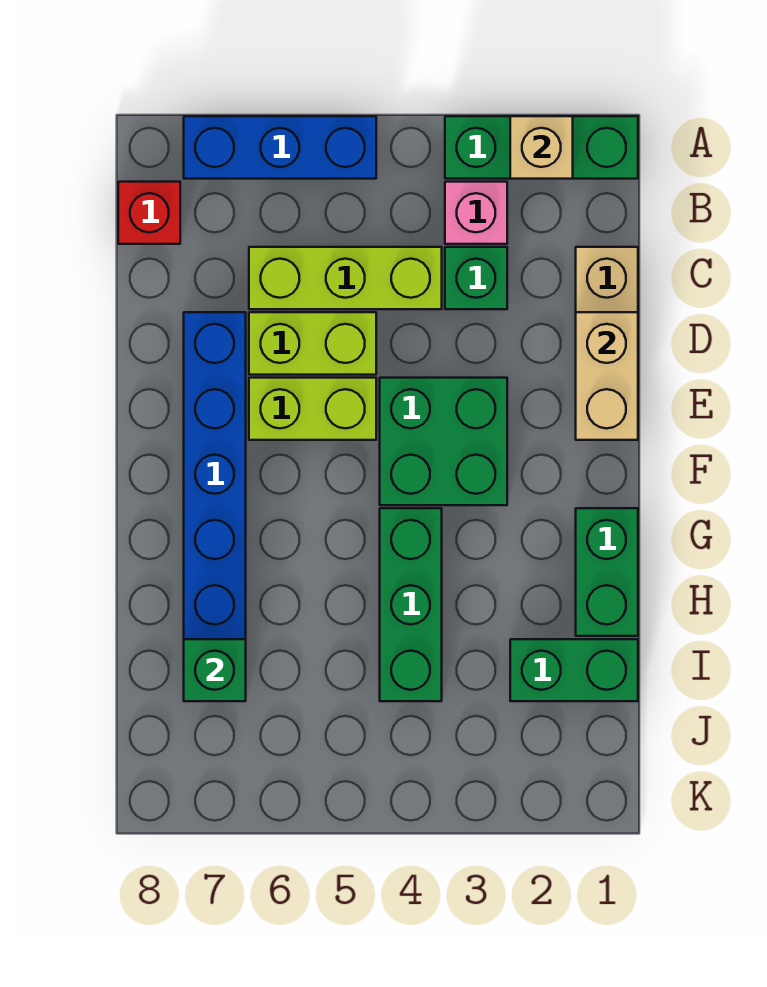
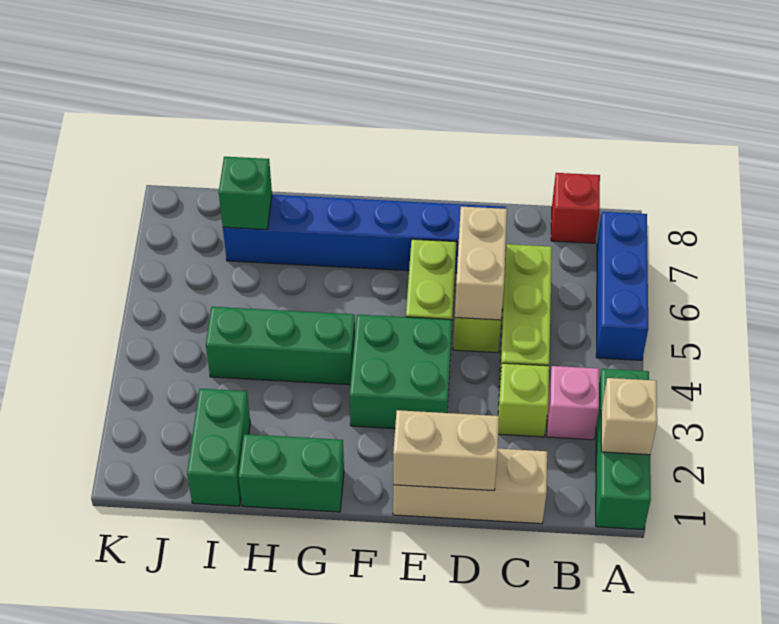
green 1x1 brick [445,247,507,309] -> lime 1x1 brick [498,363,549,437]
none -> tan 1x2 brick [455,207,507,320]

